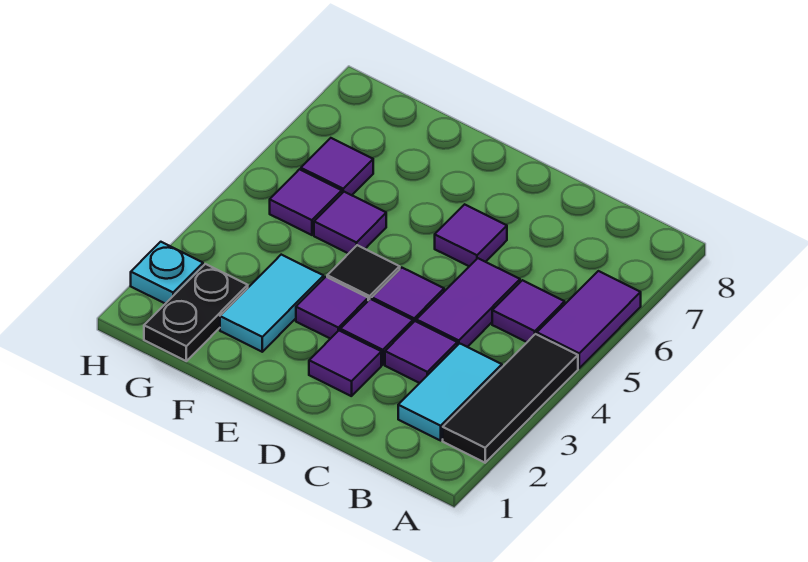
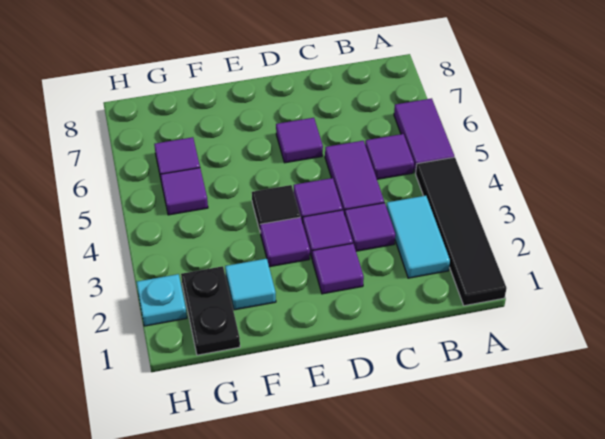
black 1x3 tile [443,334,578,463] -> black 1x4 tile [416,157,507,306]
cyan 1x2 tile [220,255,324,352] -> cyan 1x1 tile [225,259,276,310]
purple 1x1 tile [314,192,386,254] -> none

